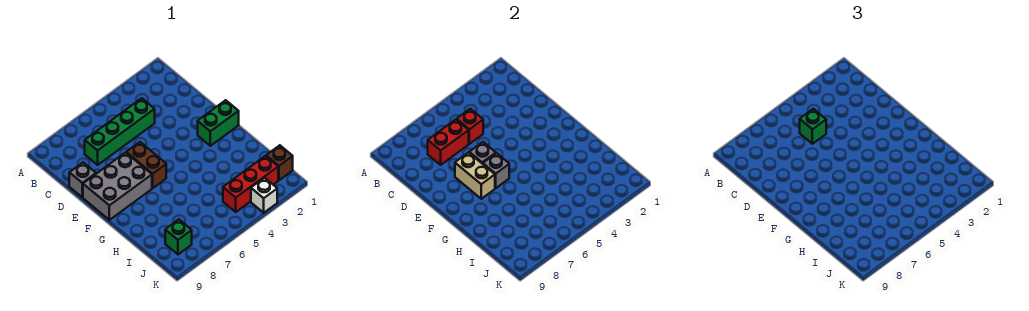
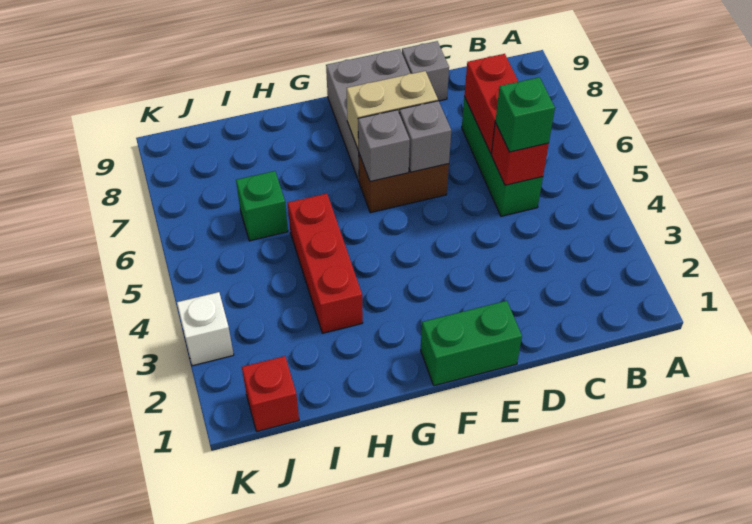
green 1x4 brick [85,98,155,165] -> green 1x3 brick [462,97,543,216]
green 1x2 brick [198,100,239,146] -> green 1x2 brick turned to [421,301,522,386]
brown 1x1 brick [266,145,293,180] -> red 1x1 brick [242,356,299,431]
red 1x3 brick [223,156,278,212] -> red 1x3 brick moved to [288,194,363,333]
green 1x1 brick [165,220,192,254] -> green 1x1 brick moved to [236,171,288,241]

